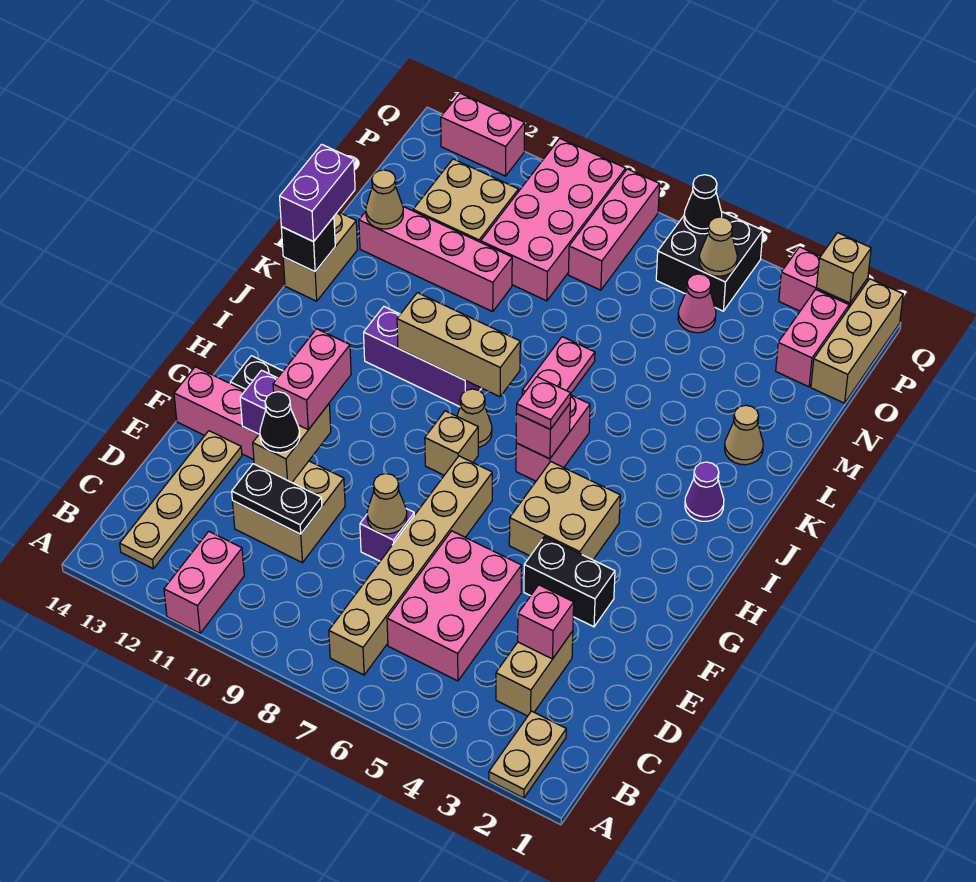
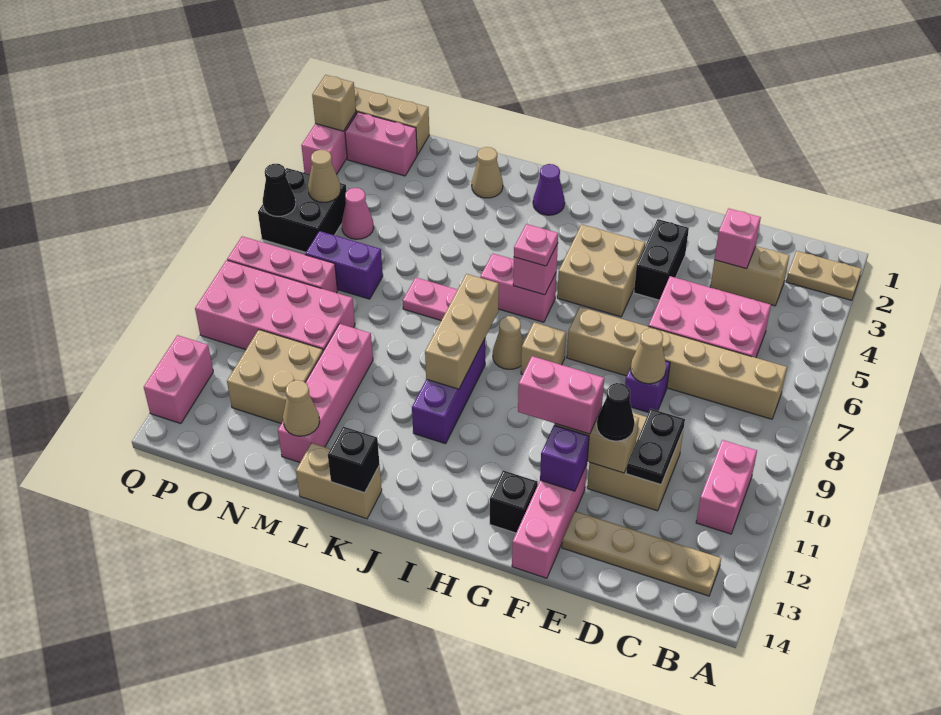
pink 1x2 brick [164,532,244,633] -> pink 1x2 brick turned to [696,440,757,534]
purple 1x2 brick [280,144,355,242] -> purple 1x2 brick moved to [305,231,383,299]

